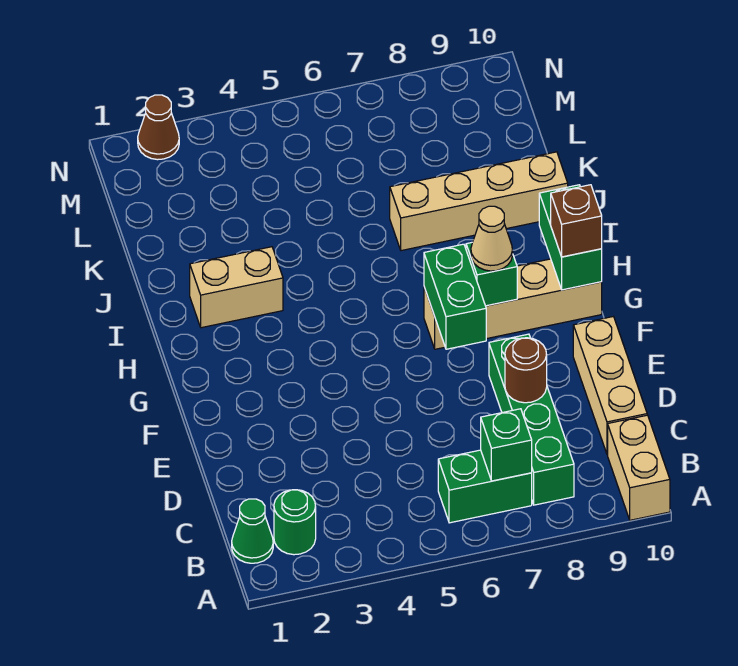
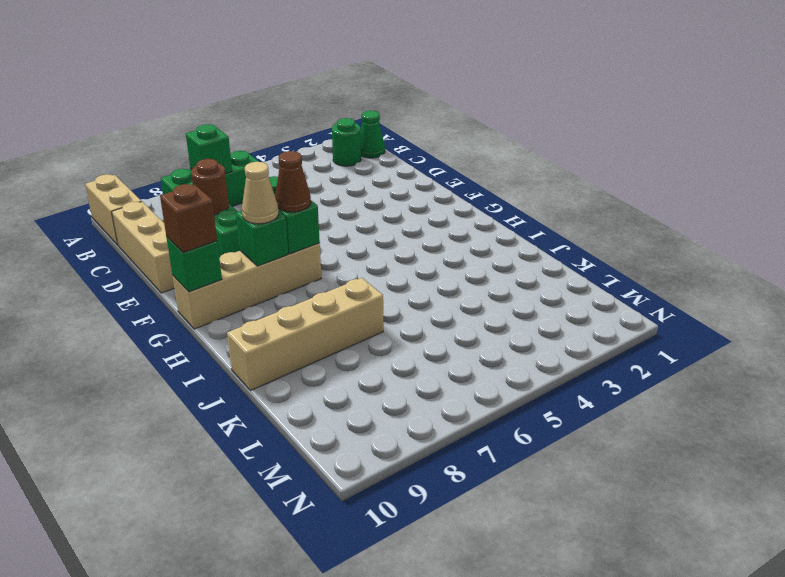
green 1x2 brick [539,185,602,290] -> green 1x1 brick [166,237,222,292]
tan 1x2 brick [190,247,283,328] -> none
brown 1x1 cone [138,95,179,160] -> brown 1x1 cone moved to [275,151,311,212]

